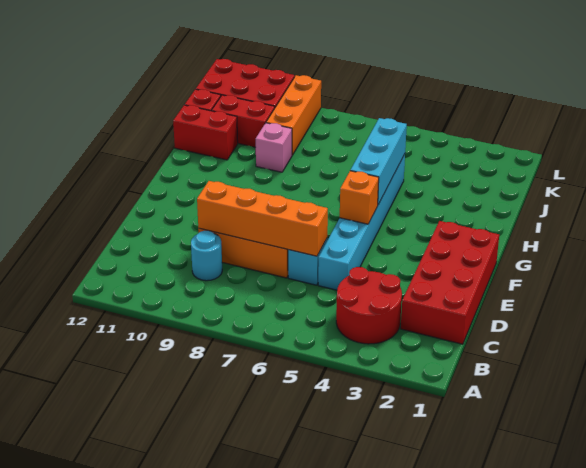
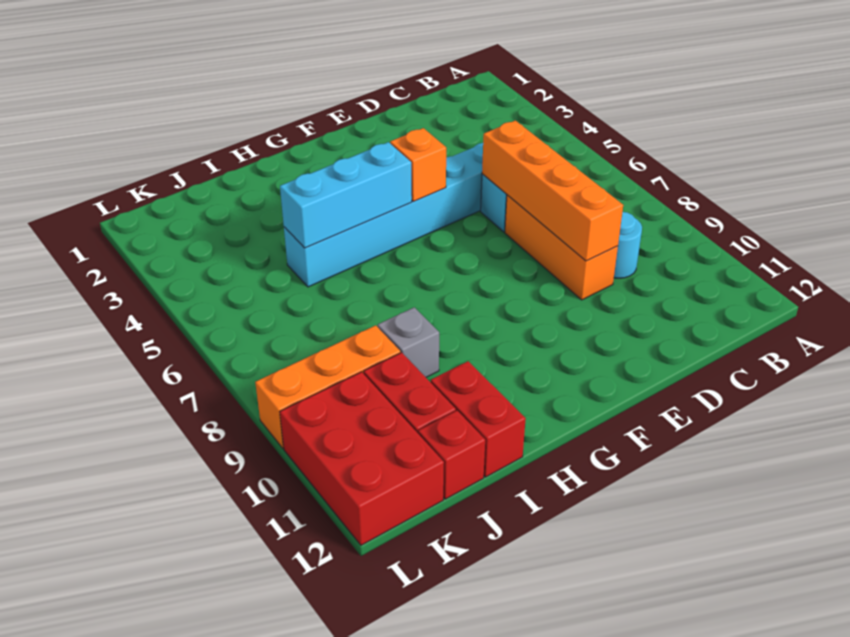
red 2x2 round brick [336,267,402,344] -> none
red 2x4 brick [401,221,499,344] -> none
pink 1x1 brick [256,123,292,172] -> grey 1x1 brick [378,307,439,377]

